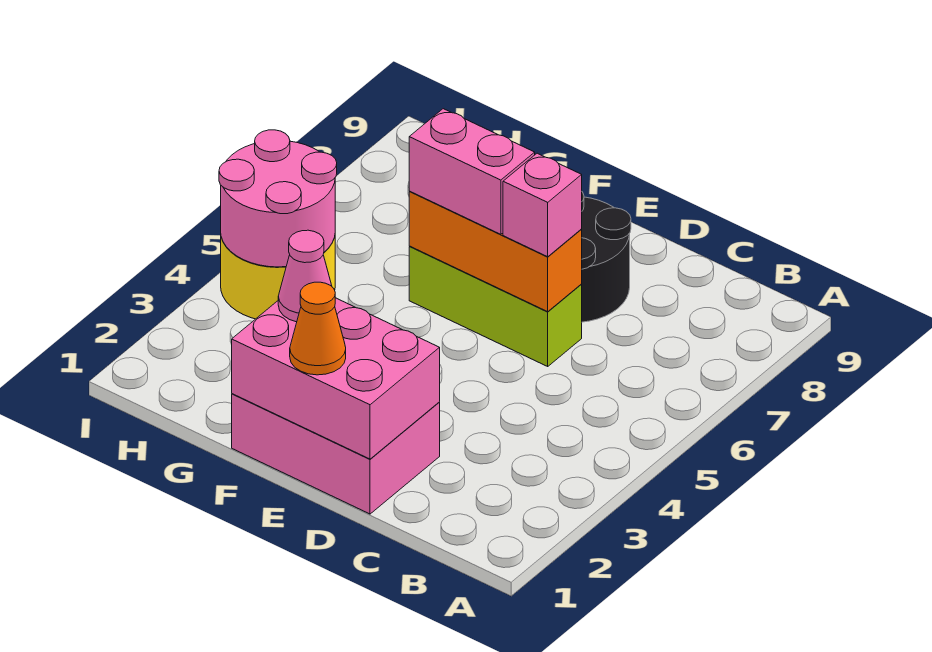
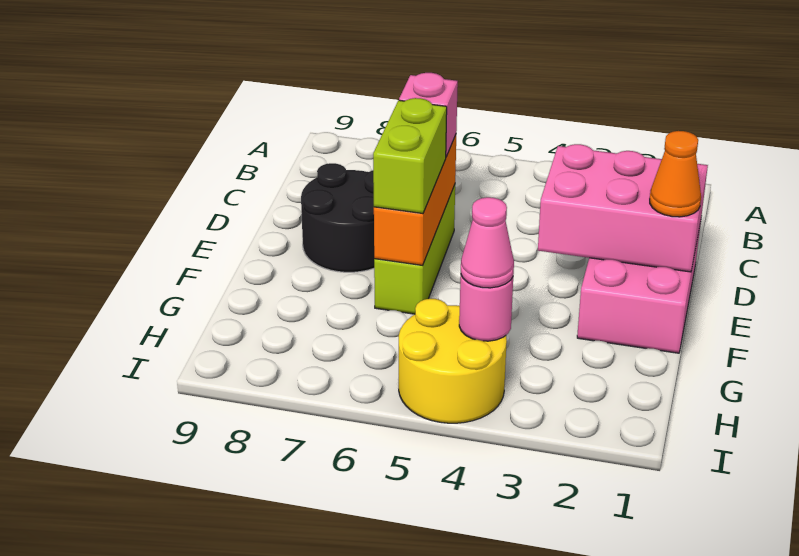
pink 2x3 brick [232,298,440,459] -> pink 2x3 brick turned to [538,144,708,272]
pink 1x2 brick [409,109,535,234] -> lime 1x2 brick [373,98,447,214]
pink 1x1 cone [278,230,332,322] -> pink 1x1 cone moved to [461,197,514,288]
pink 2x2 round brick [219,130,337,267] -> pink 1x1 round brick [459,276,513,341]

